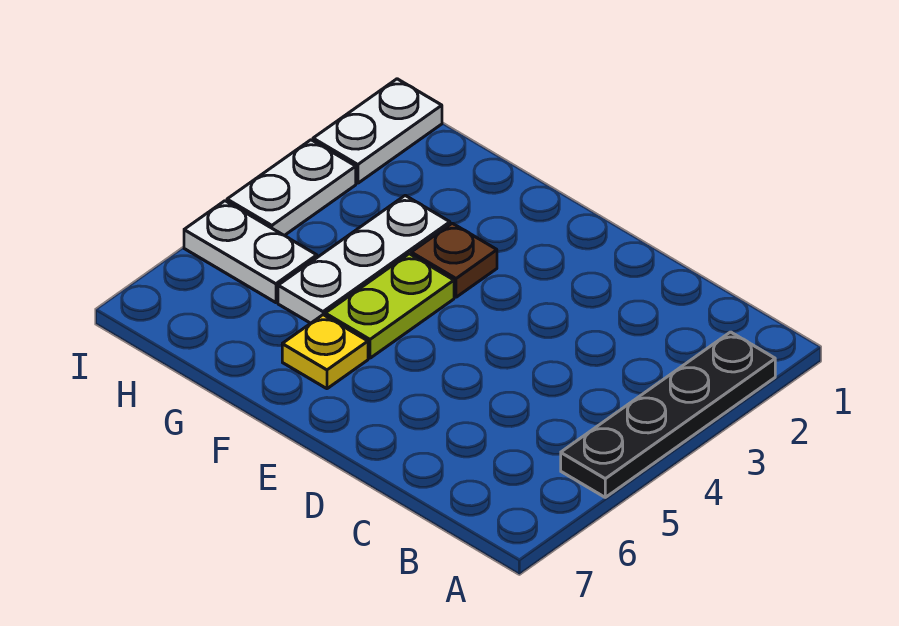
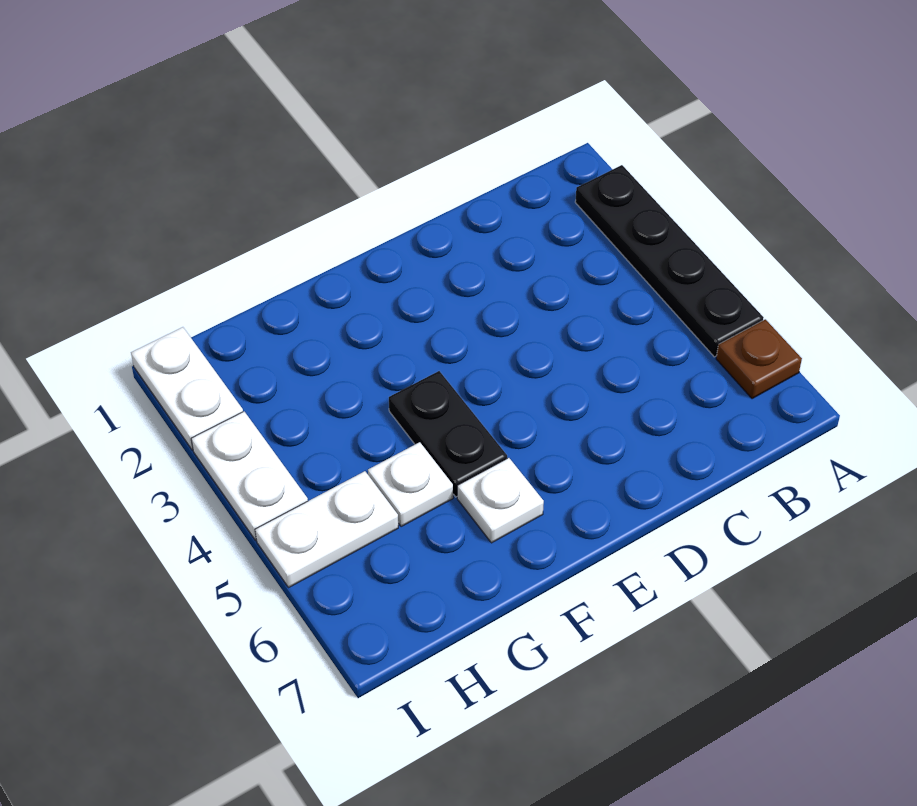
brown 1x1 plate [411,223,497,297] -> brown 1x1 plate moved to [716,319,802,399]
lime 1x2 plate [325,254,454,358] -> black 1x2 plate [389,371,507,497]
yellow 1x1 plate [282,315,368,389] -> white 1x1 plate [457,458,544,543]
white 1x3 plate [278,196,450,323] -> white 1x1 plate [368,442,453,527]

